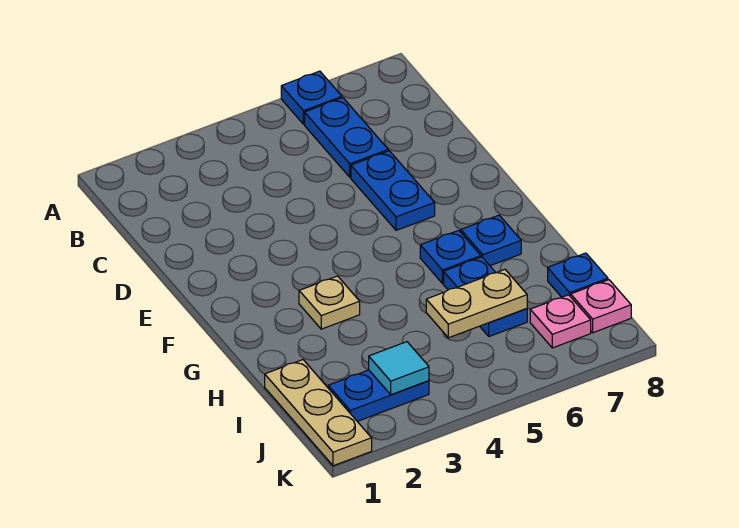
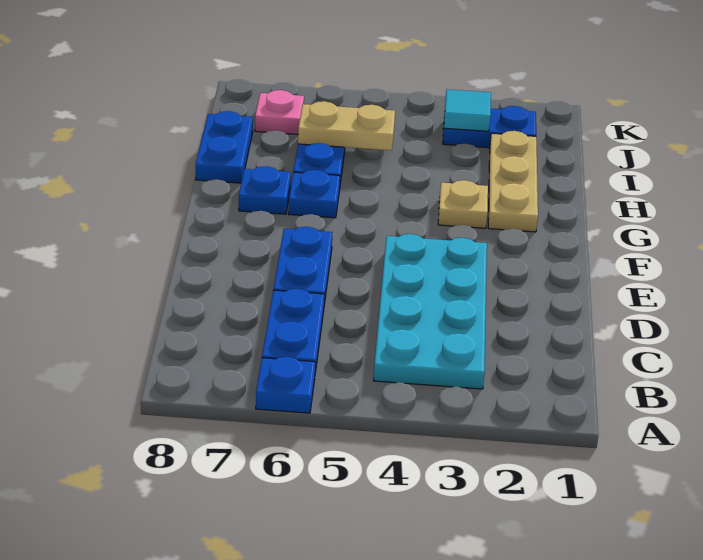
none -> cyan 2x4 plate [374,234,487,389]
tan 1x3 plate [265,360,372,466] -> tan 1x3 plate moved to [488,131,538,232]
blue 1x1 plate [548,253,608,297] -> blue 1x2 plate [196,111,253,183]
pink 1x1 plate [571,280,631,333] -> none

